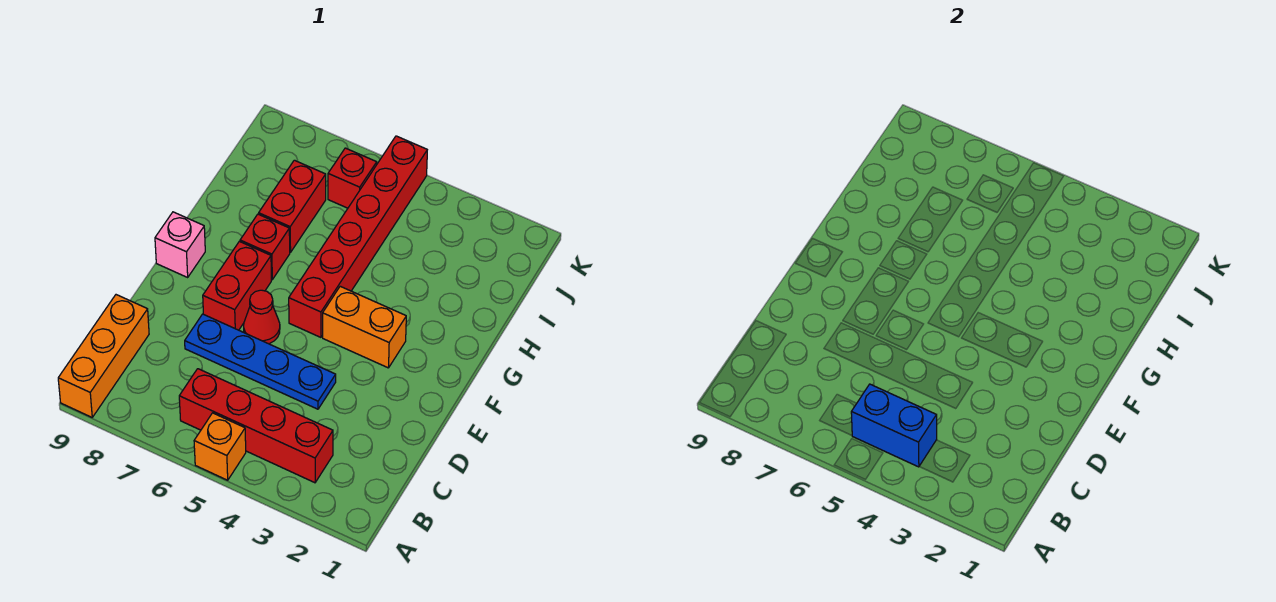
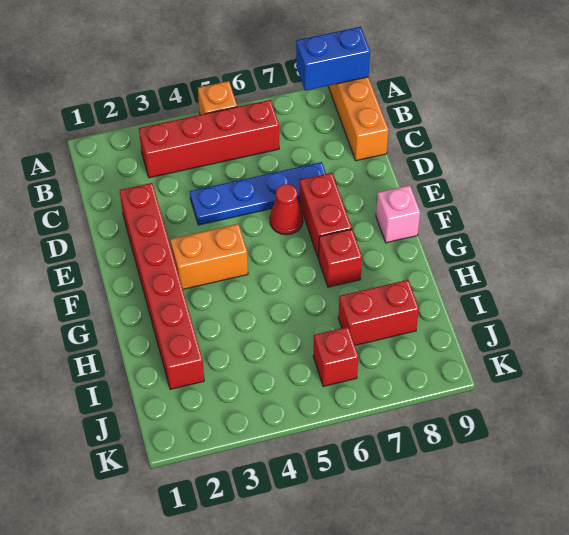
blue 1x2 brick [851,384,937,467] -> blue 1x2 brick moved to [296,27,370,91]
red 1x6 brick [289,136,427,337] -> red 1x6 brick moved to [120,183,204,389]
red 1x2 brick [259,160,326,253] -> red 1x2 brick turned to [338,280,419,345]

